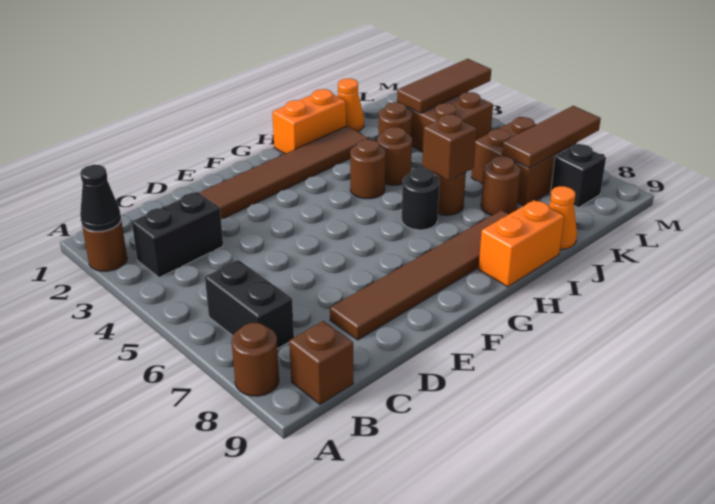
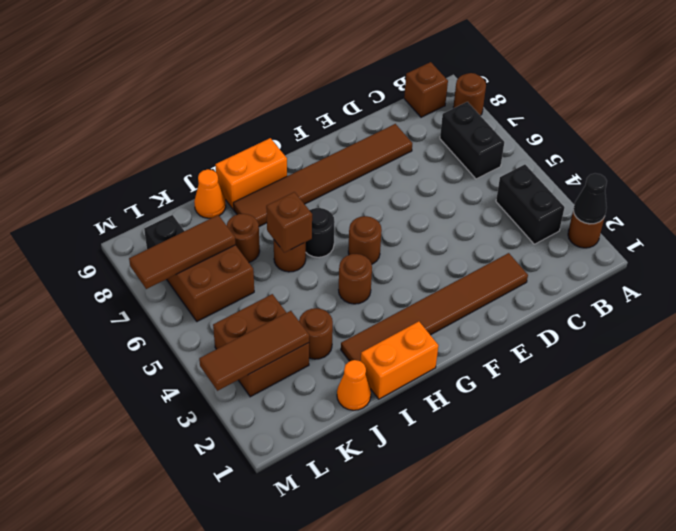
black 1x2 brick [132,192,223,278] -> black 1x2 brick turned to [496,165,565,244]
brown 1x1 round brick [377,127,412,185] -> brown 1x1 round brick moved to [348,216,382,264]

